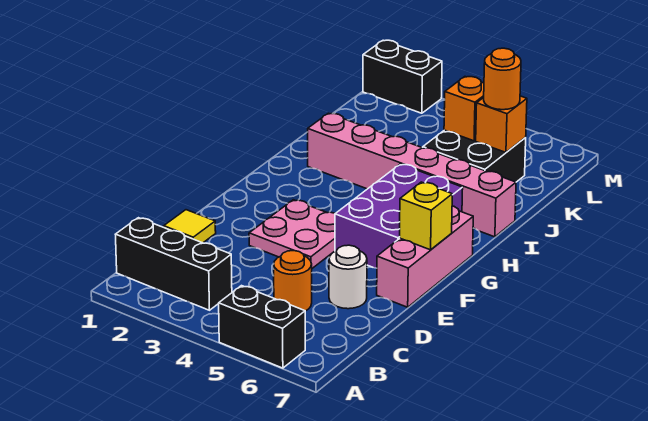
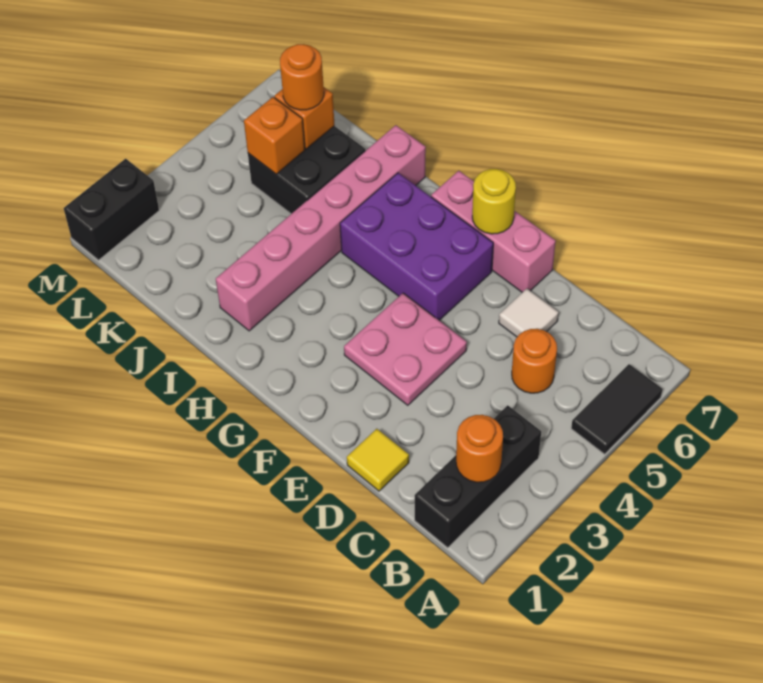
black 1x2 brick [219,286,305,368] -> black 1x2 tile [571,364,663,454]
none -> orange 1x1 round brick [456,415,503,482]
white 1x1 round brick [329,245,367,309] -> white 1x1 tile [499,289,559,337]
yellow 1x1 brick [400,182,452,250] -> yellow 1x1 round brick [472,169,516,234]

